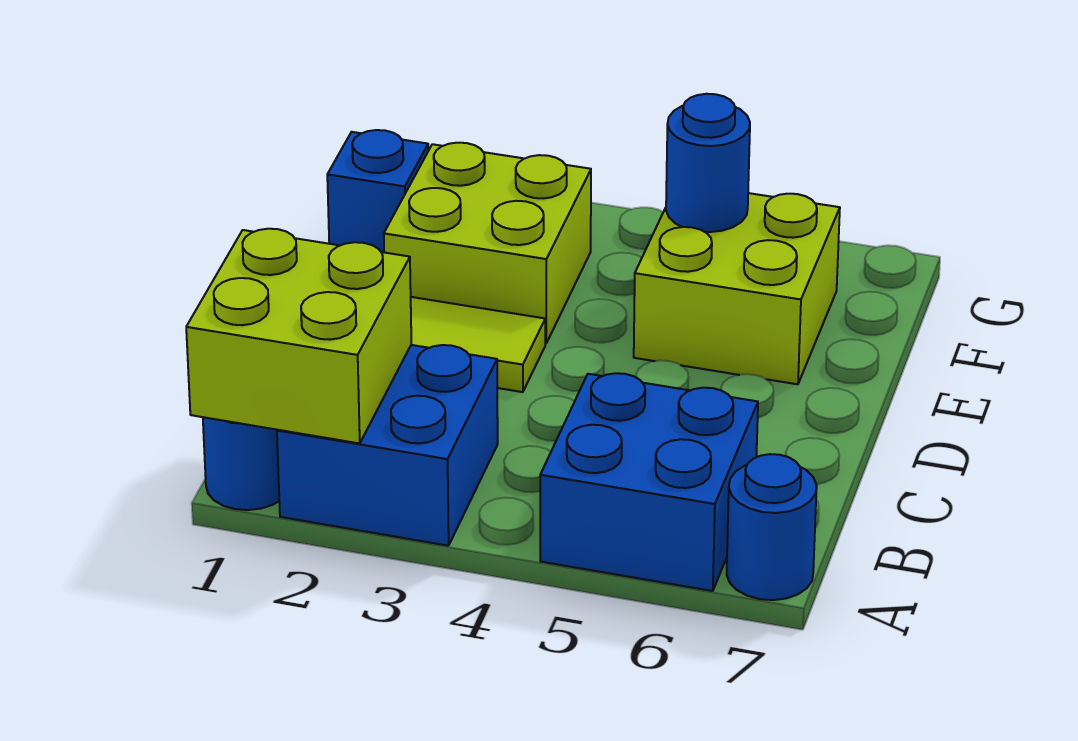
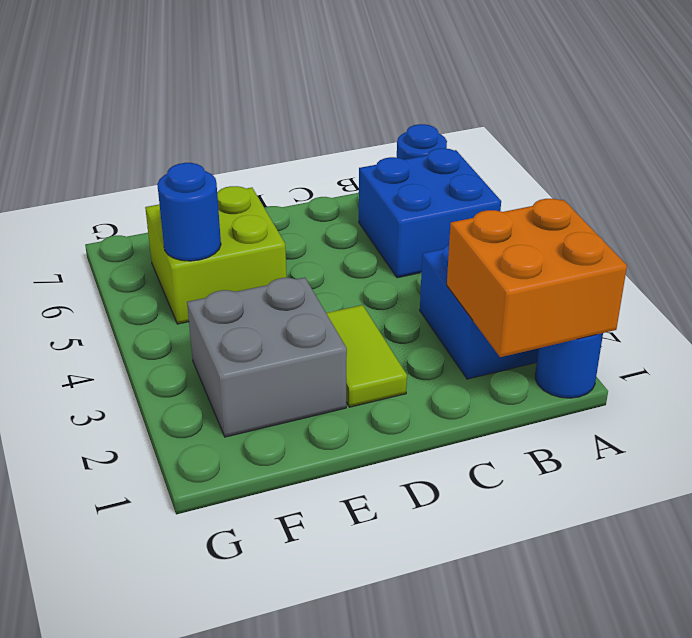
lime 2x2 brick [186,229,411,443] -> orange 2x2 brick [447,199,627,357]
lime 2x2 brick [384,143,591,343] -> grey 2x2 brick [187,278,347,437]
blue 1x1 brick [327,130,428,252] -> none

